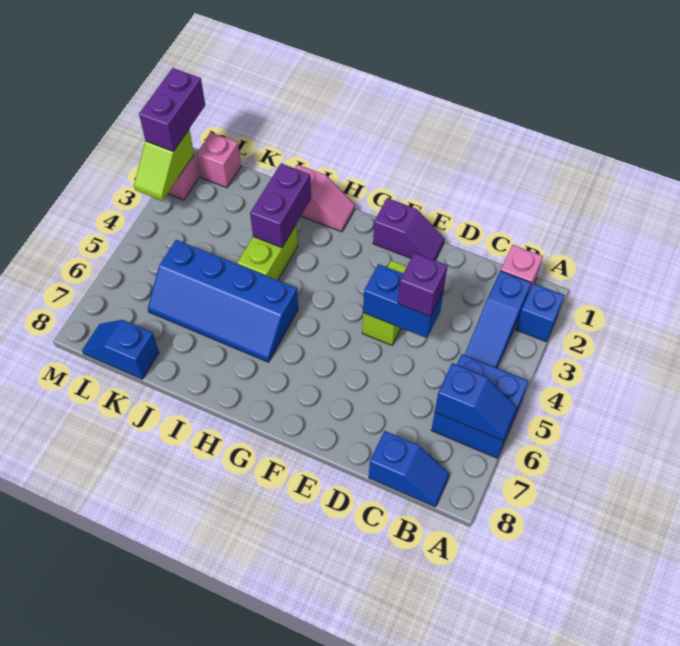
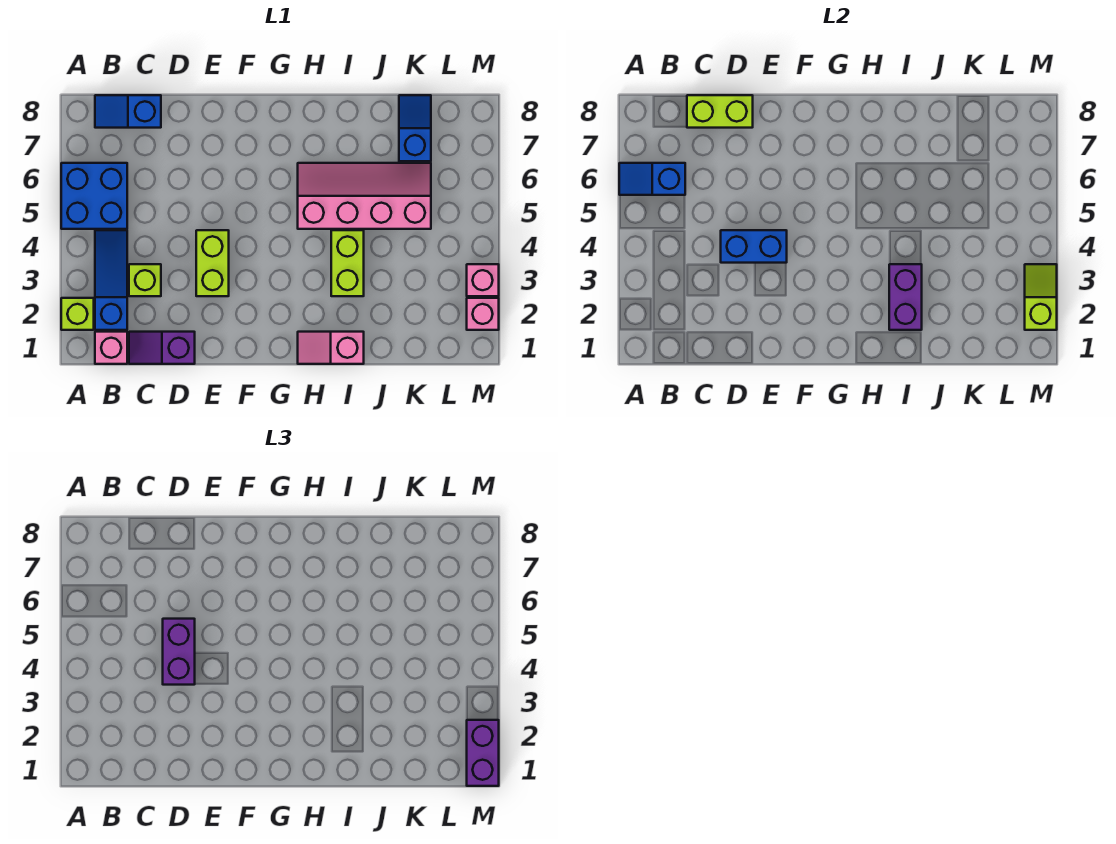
blue 1x1 brick [516,283,565,342] -> lime 1x1 brick [61,298,94,330]
none -> lime 1x1 brick [129,264,161,296]
none -> lime 1x2 brick [687,95,753,128]
purple 1x1 brick [398,253,448,316] -> purple 1x2 brick [163,619,195,685]
purple 1x2 slope [373,198,444,260] -> purple 1x2 slope moved to [129,332,195,364]
blue 2x4 slope [148,240,298,362] -> pink 2x4 slope [298,163,431,229]
blue 1x2 slope [82,320,159,379] -> blue 1x2 slope turned to [399,95,431,161]
pink 1x1 brick [196,132,241,188] -> pink 1x1 brick moved to [467,264,499,296]

